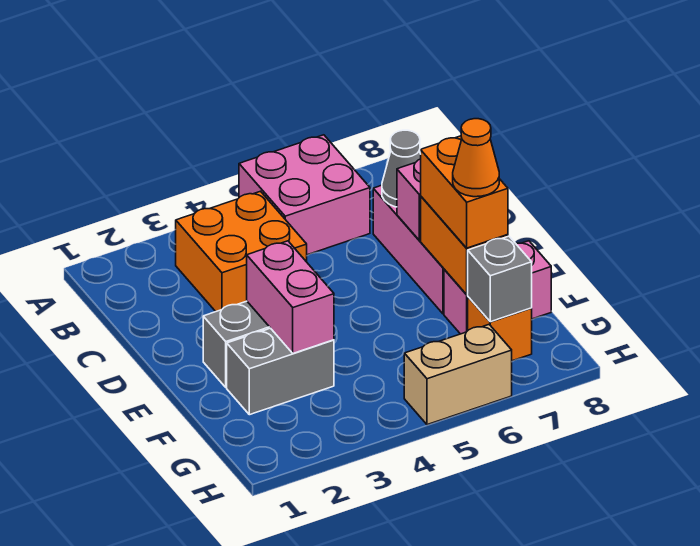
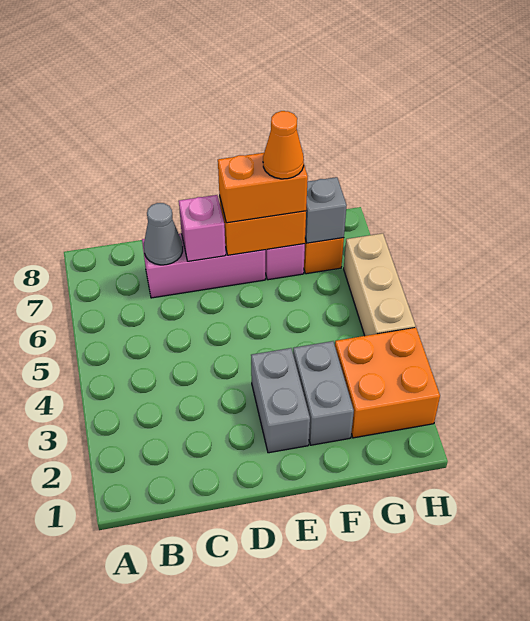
pink 2x2 brick [239,135,370,255] -> none
orange 2x2 brick [176,191,307,311] -> orange 2x2 brick moved to [335,327,440,438]
pink 1x2 brick [247,241,334,353] -> none
tan 1x2 brick [404,325,512,425] -> tan 1x3 brick [344,233,416,336]

